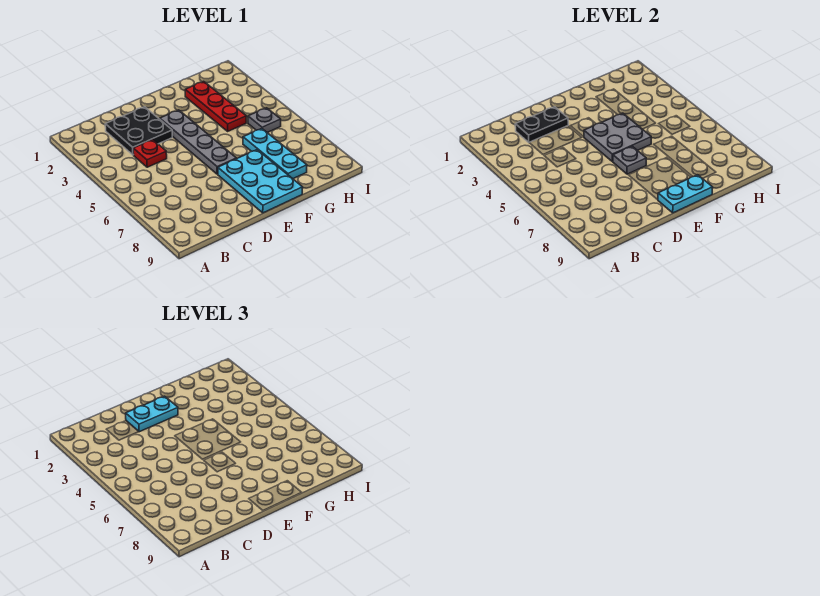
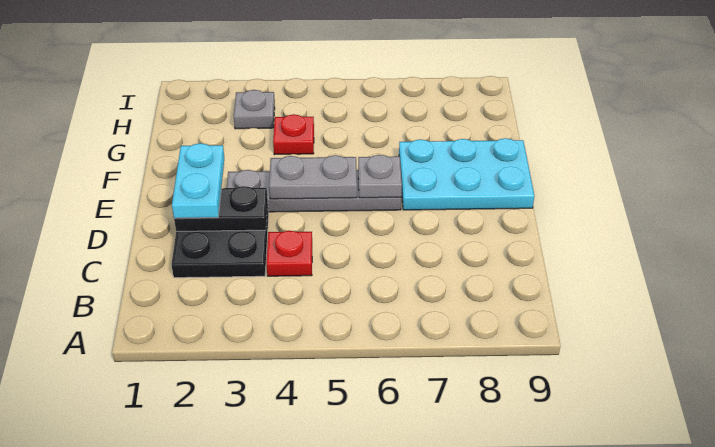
black 1x2 plate [515,107,568,142] -> black 1x2 plate turned to [174,186,268,231]
grey 2x2 plate [584,113,651,162] -> grey 1x2 plate [269,155,357,199]
cyan 1x2 plate [658,175,713,213] -> none
red 1x3 plate [185,81,246,131] -> red 1x1 plate [273,114,314,155]
cyan 1x3 plate [243,129,307,179] -> none
grey 1x1 plate [248,108,281,132] -> grey 1x1 plate moved to [234,90,275,129]

